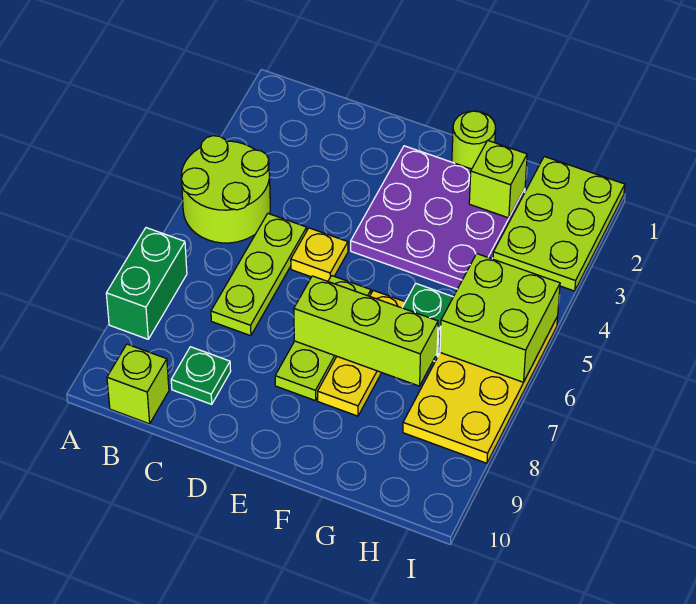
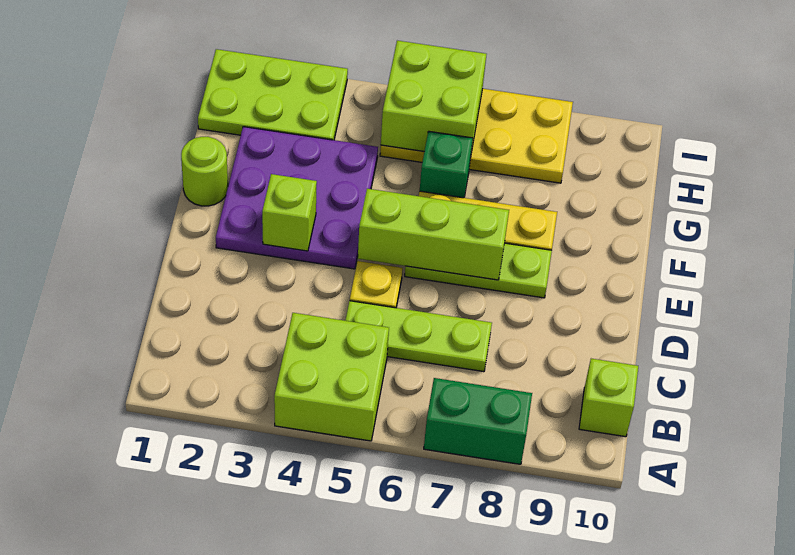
lime 2x2 round brick [181,136,270,243] -> lime 2x2 brick [274,313,389,441]
green 1x1 plate [171,347,231,404] -> none
lime 1x3 brick [294,276,438,386] -> lime 1x3 brick turned to [358,189,509,280]
lime 1x1 brick [469,140,527,218] -> lime 1x1 brick moved to [262,174,317,251]

